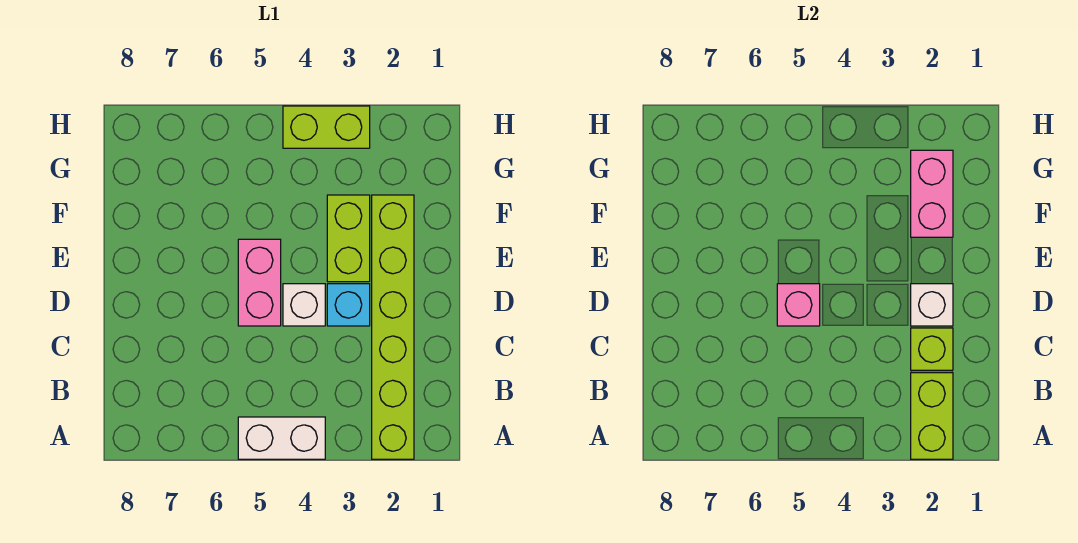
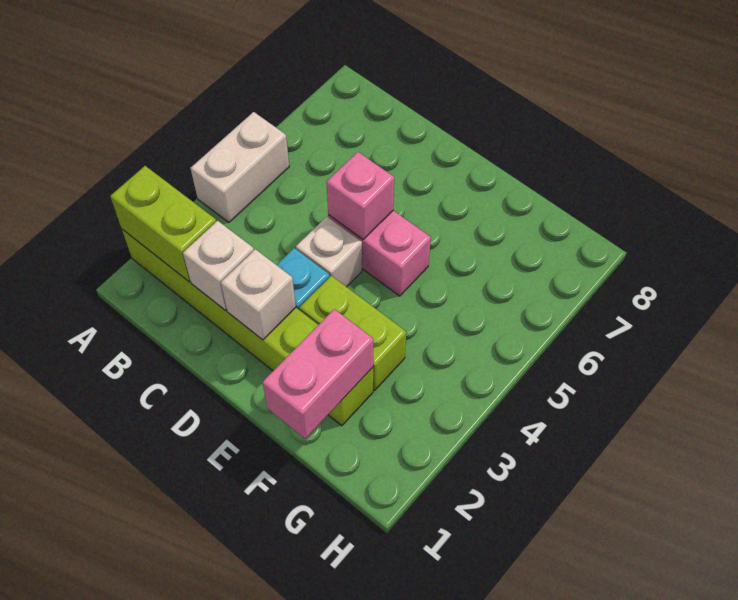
lime 1x1 brick [911,328,953,370] -> white 1x1 brick [183,221,254,311]
pink 1x2 brick [911,150,953,237] -> pink 1x2 brick turned to [263,309,373,439]
lime 1x2 brick [283,106,370,148] -> none

